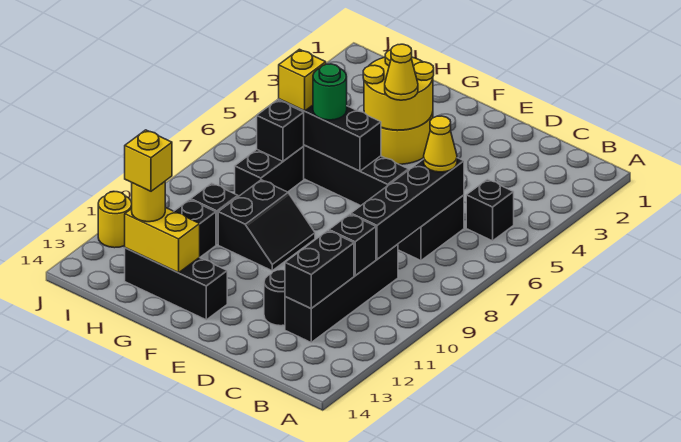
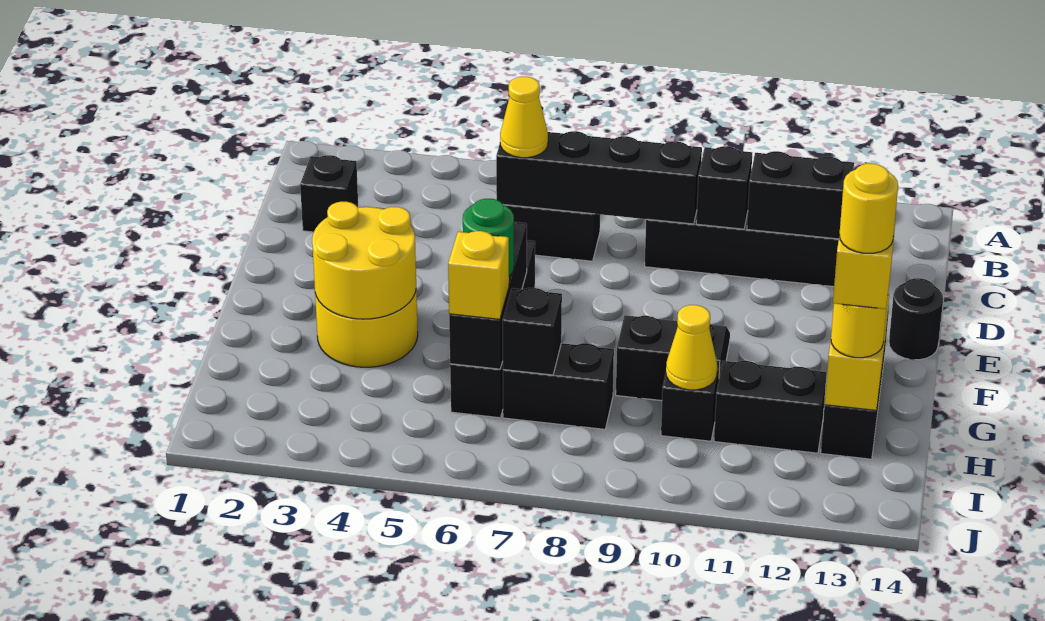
black 1x1 brick [466,179,514,241] -> black 1x1 brick moved to [300,155,358,232]
black 1x1 round brick [264,270,285,326] -> black 1x1 round brick moved to [889,278,943,360]
yellow 1x1 cone [385,44,418,100] -> yellow 1x1 cone moved to [666,305,717,390]
yellow 1x1 round brick [98,192,132,248] -> yellow 1x1 round brick moved to [839,164,898,253]

